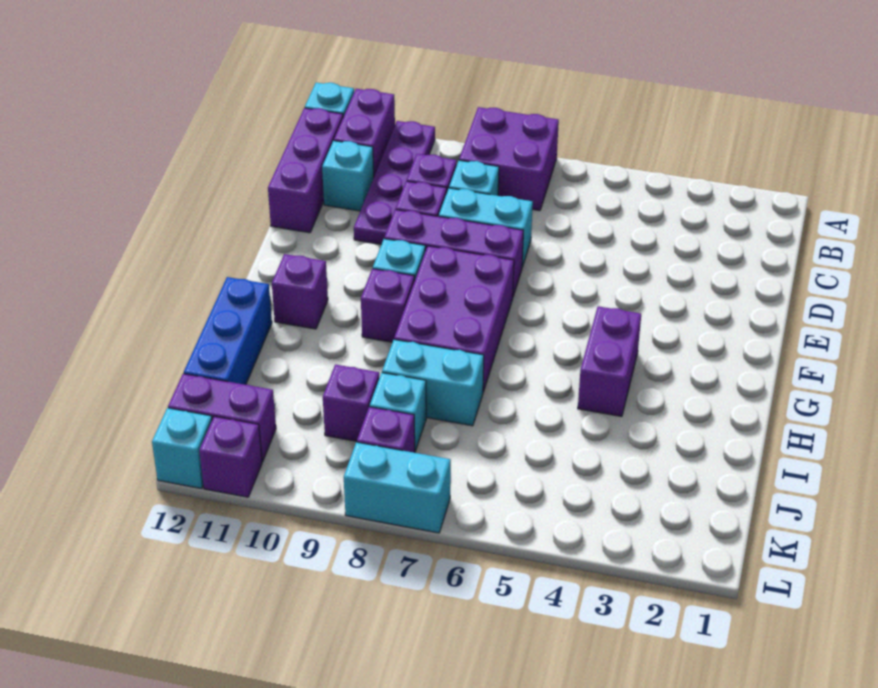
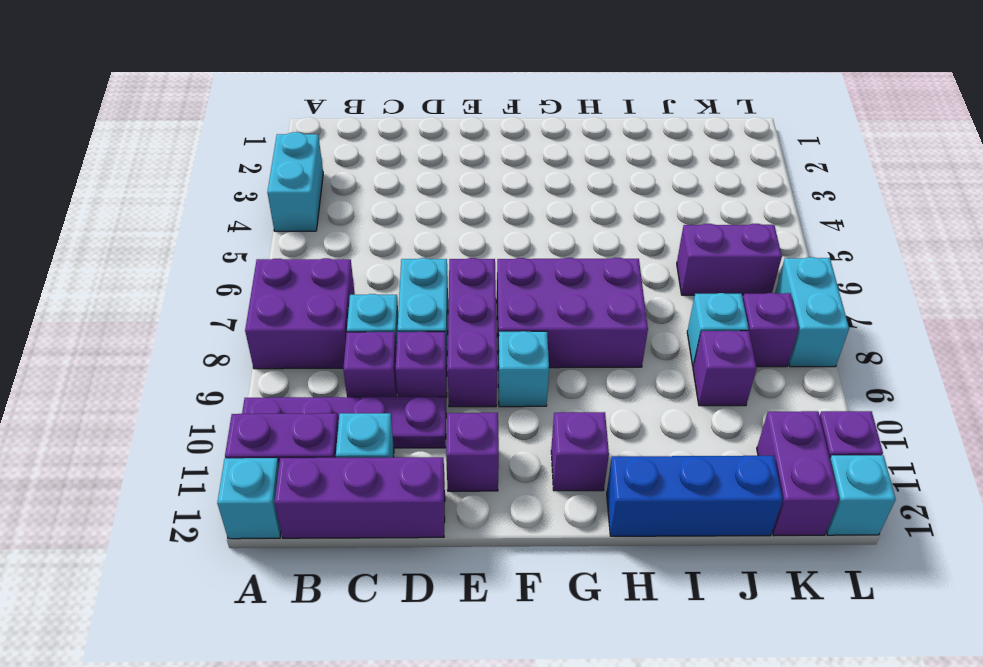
purple 1x2 brick [578,306,641,417] -> purple 1x2 brick moved to [677,224,782,295]
purple 1x1 brick [361,269,415,342] -> purple 1x1 brick moved to [446,413,499,491]
cyan 1x2 brick [382,340,484,426] -> cyan 1x2 brick moved to [267,132,323,231]

